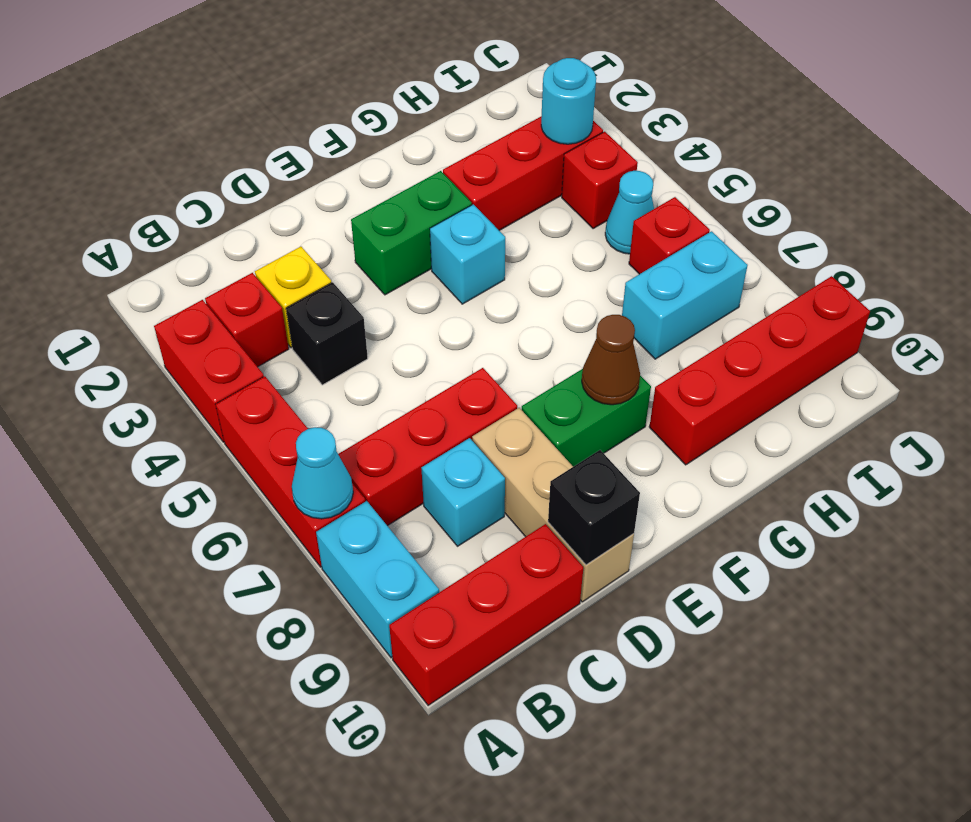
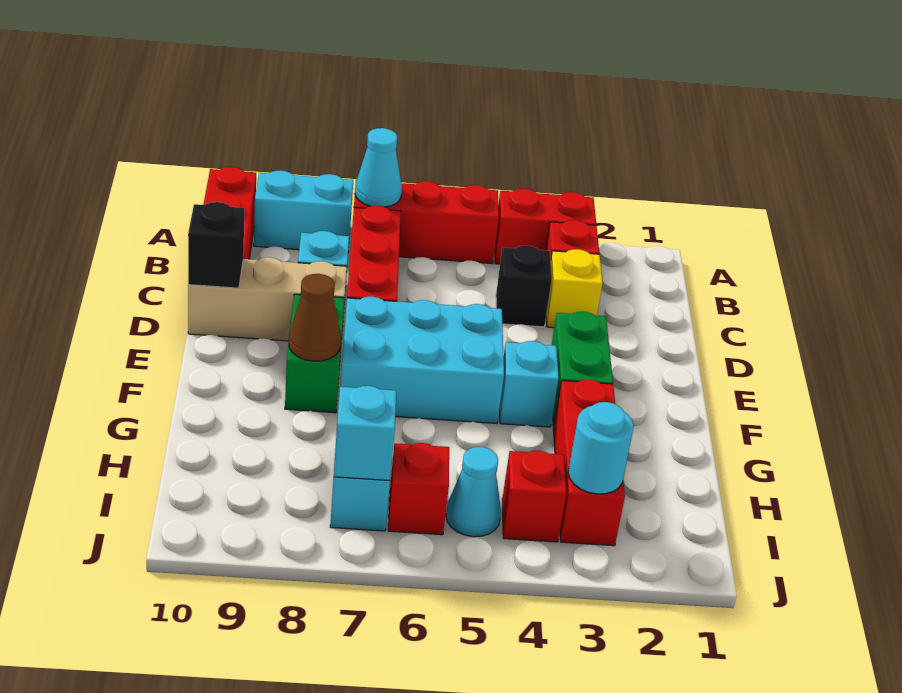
none -> cyan 2x3 brick [341,297,504,423]
red 1x4 brick [649,276,870,465] -> none
none -> cyan 1x1 brick [334,386,396,481]

